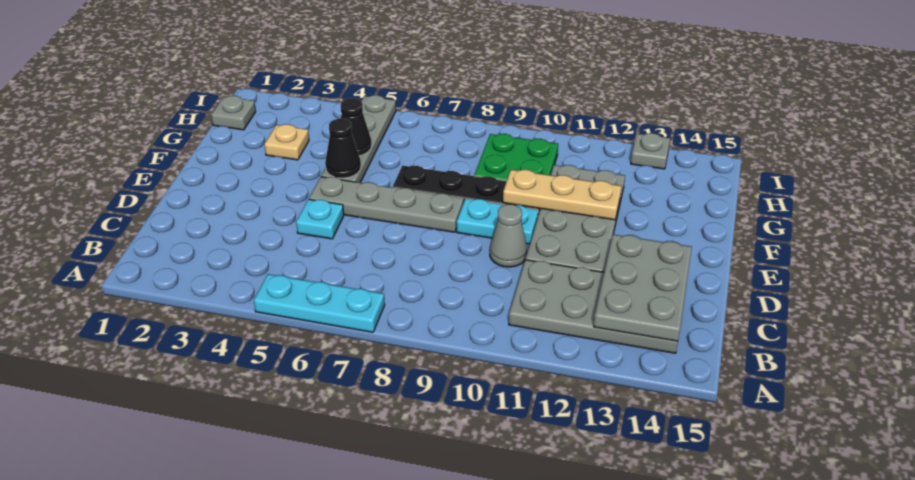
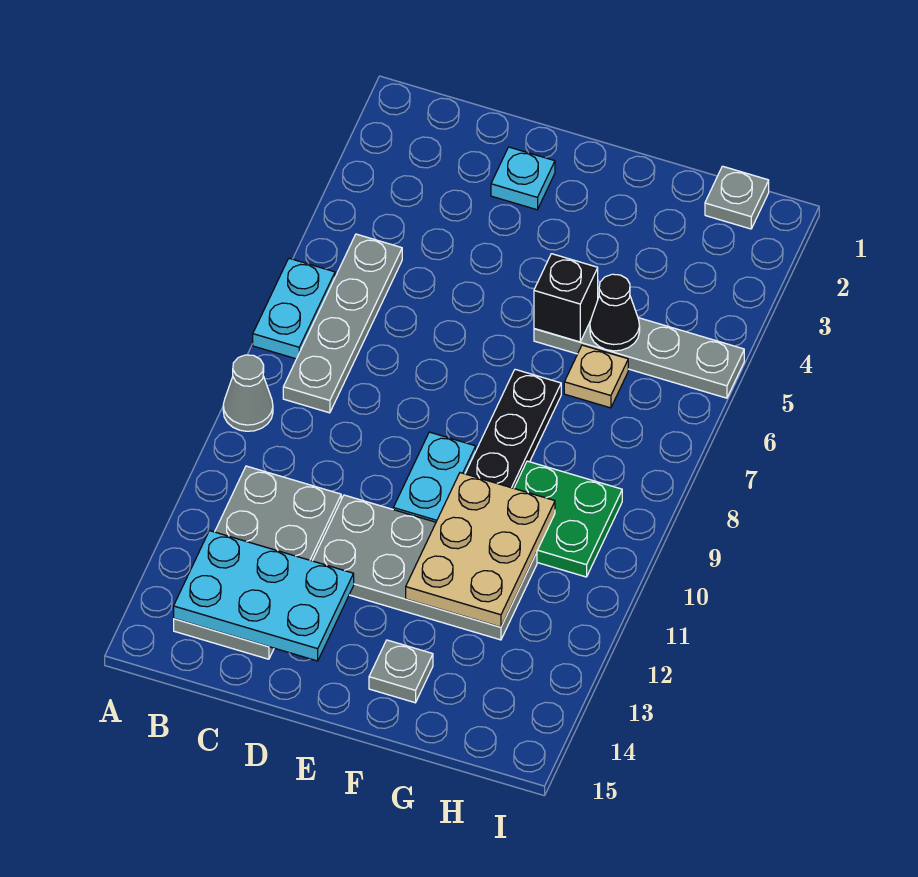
cyan 1x3 plate [254,274,385,332] -> cyan 1x2 plate [253,258,335,359]
grey 2x3 plate [594,234,692,341] -> cyan 2x3 plate [174,531,354,661]
cyan 1x1 plate [296,199,344,239] -> cyan 1x1 plate moved to [491,147,555,210]
grey 1x1 cone [490,204,527,267] -> grey 1x1 cone moved to [223,355,273,431]
grey 1x4 plate [309,177,463,232] -> grey 1x4 plate moved to [283,234,402,413]
black 1x1 cone [325,119,361,178] -> black 1x1 brick [534,254,598,342]
tan 1x3 plate [503,170,621,220] -> tan 2x3 plate [406,473,555,627]
tan 1x1 plate [264,124,309,160] -> tan 1x1 plate moved to [564,345,628,408]
grey 1x1 plate [631,133,670,169] -> grey 1x1 plate moved to [369,640,433,703]

